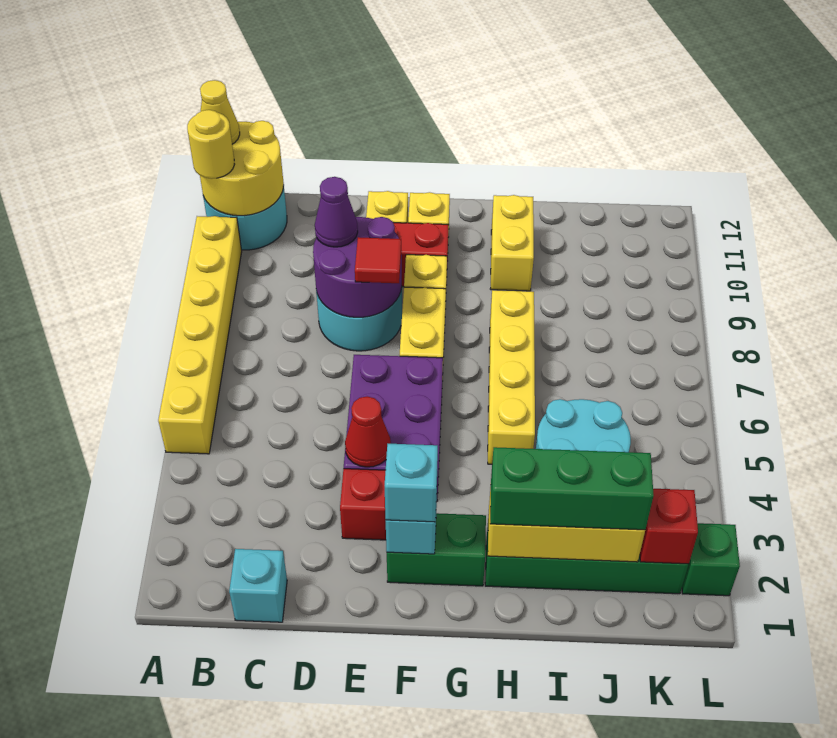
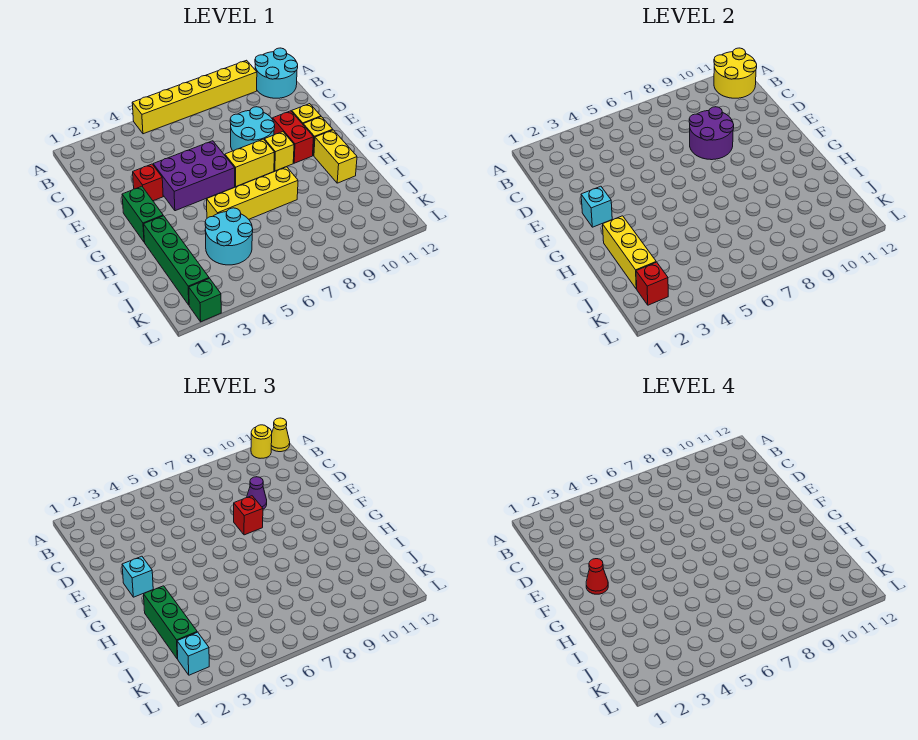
cyan 1x1 brick [229,549,287,622] -> cyan 1x1 brick moved to [177,632,209,675]
red 1x1 cone [345,396,391,467] -> red 1x1 cone moved to [586,559,608,594]
red 1x1 tile [355,237,401,283] -> red 1x1 brick [234,496,263,535]
yellow 1x2 brick [491,195,534,291] -> yellow 1x2 brick turned to [314,130,357,183]

